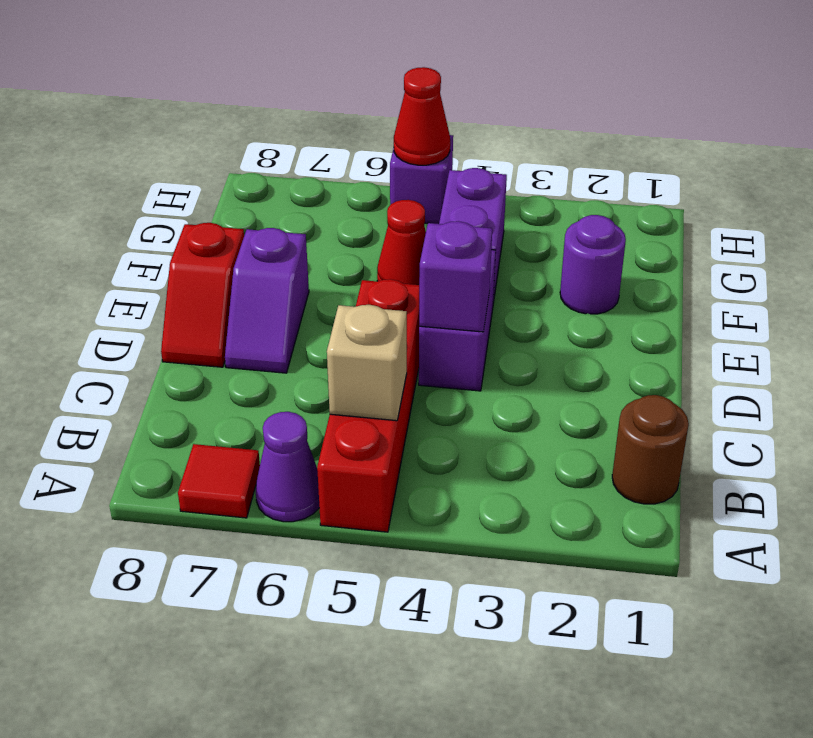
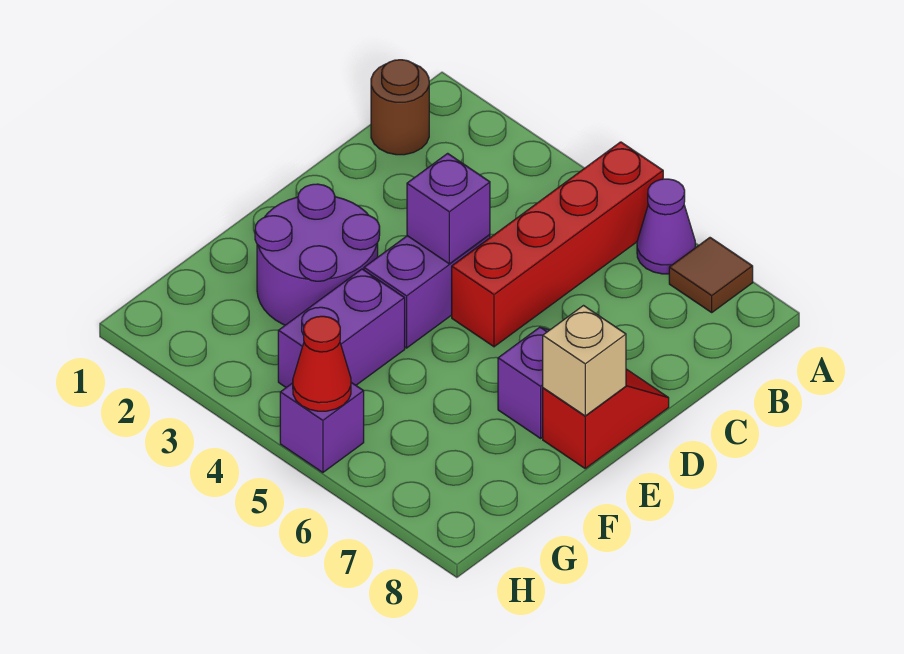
red 1x1 tile [178,444,260,518] -> brown 1x1 tile [669,238,753,312]
tan 1x1 brick [327,305,407,421] -> tan 1x1 brick moved to [543,306,626,416]
purple 1x1 round brick [560,215,626,314] -> purple 2x2 round brick [255,184,380,325]
red 1x1 cone [377,200,426,285] -> none

